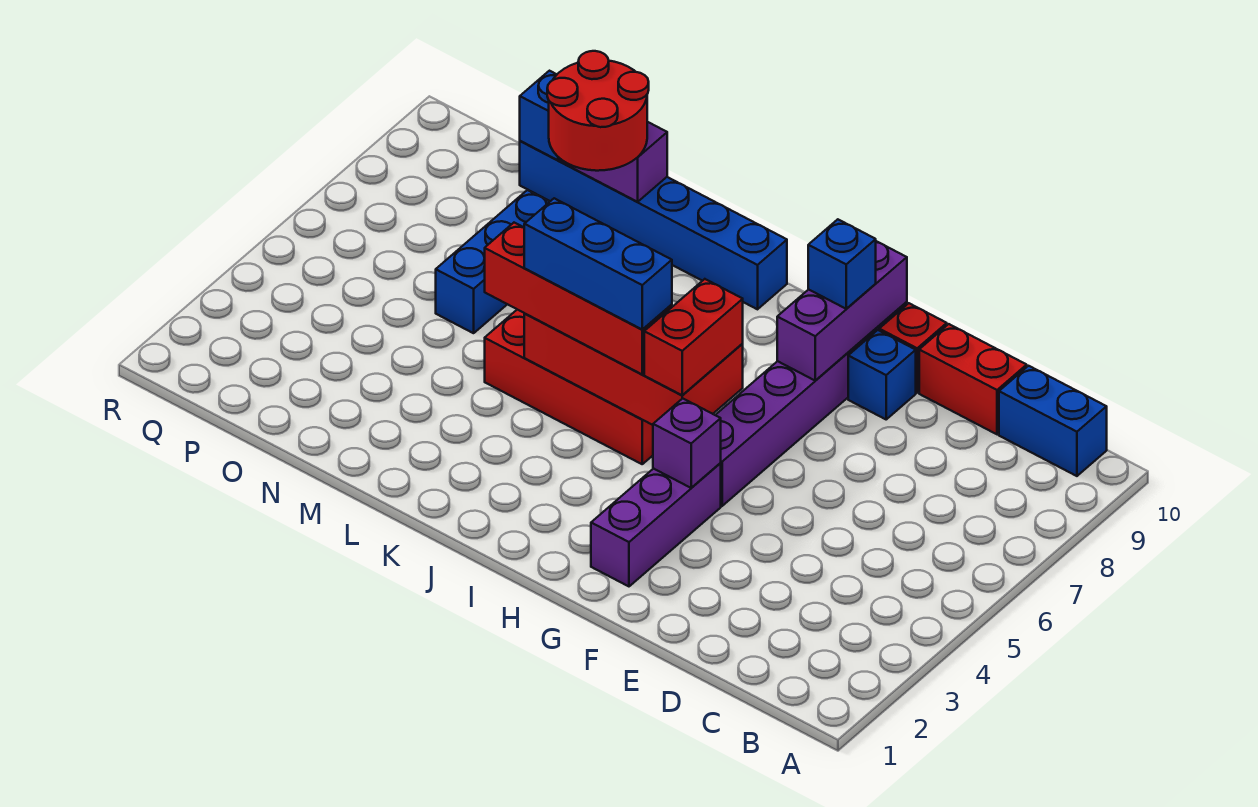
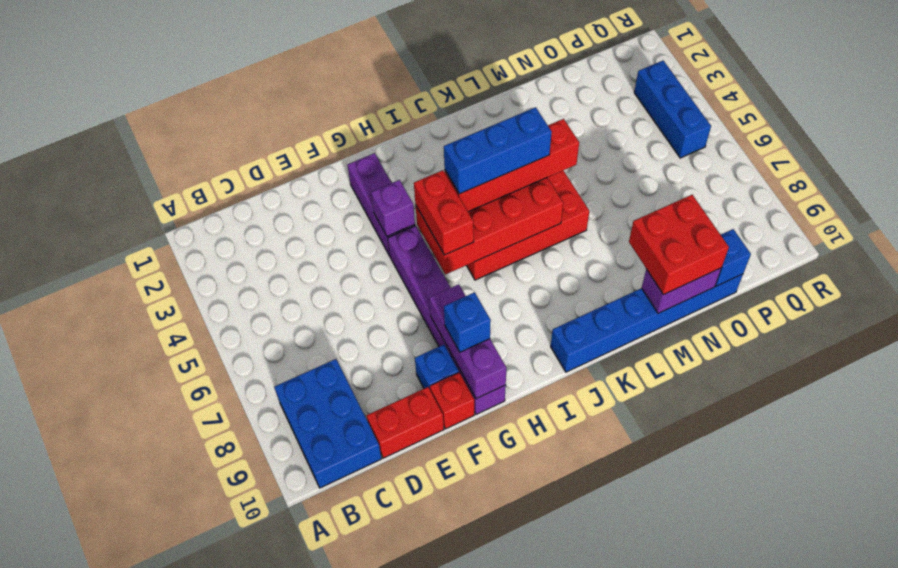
blue 1x2 brick [999,366,1107,476] -> blue 2x3 brick [274,359,382,488]
red 2x2 round brick [547,51,649,171] -> red 2x2 brick [629,195,729,295]
blue 1x3 brick [436,190,549,333] -> blue 1x3 brick moved to [634,61,711,158]

